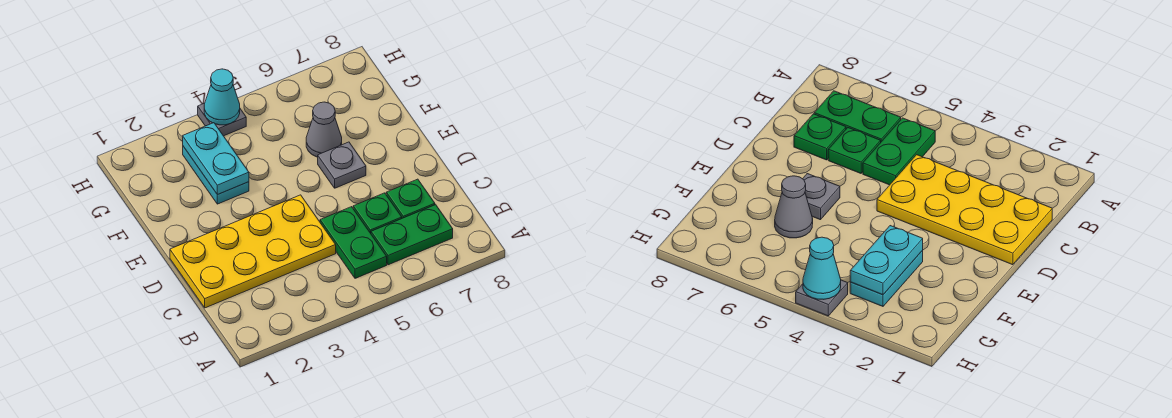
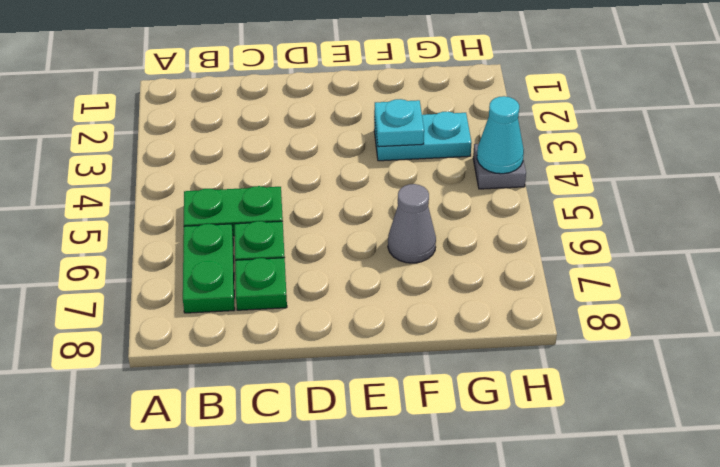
yellow 2x4 plate [170,195,336,308] -> none
grey 1x1 plate [318,142,366,188] -> none
cyan 1x2 plate [183,123,249,195] -> cyan 1x1 plate [374,99,424,147]

